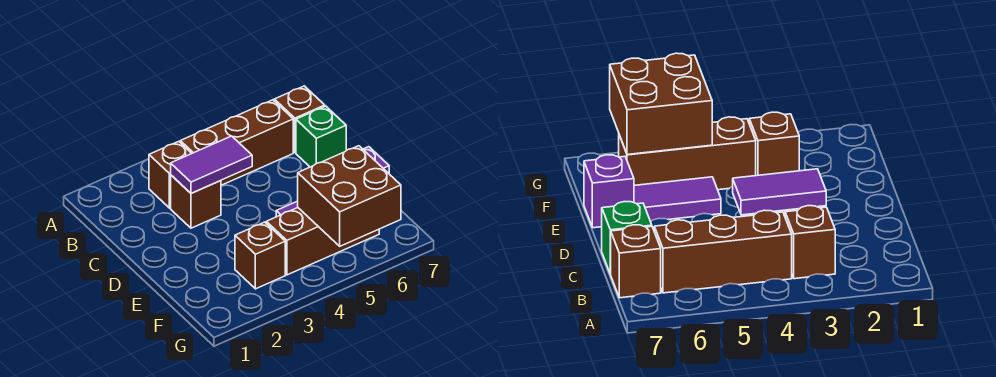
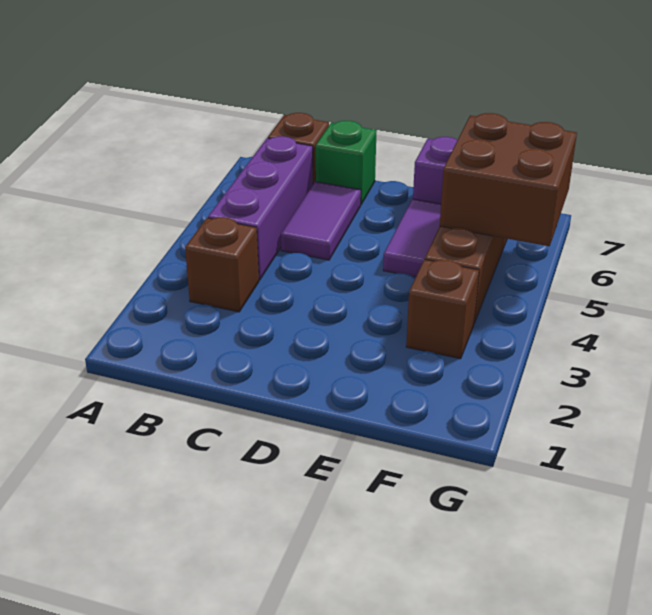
brown 1x3 brick [180,100,293,185] -> purple 1x3 brick [208,136,313,280]
brown 1x1 brick [171,175,221,228] -> none
purple 1x2 tile [171,136,252,193] -> purple 1x2 tile moved to [281,182,361,260]

